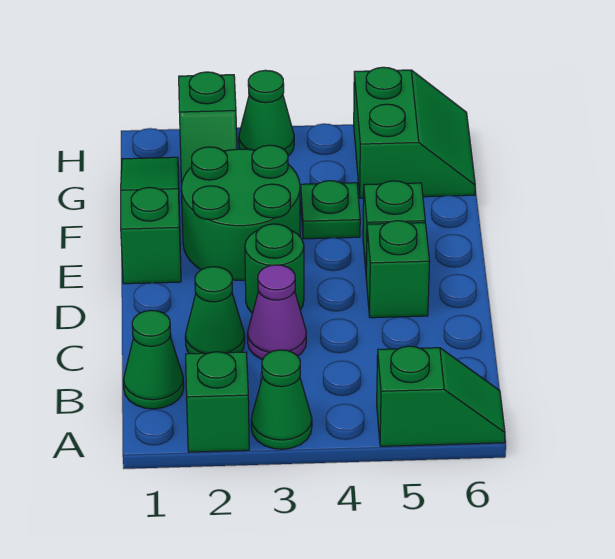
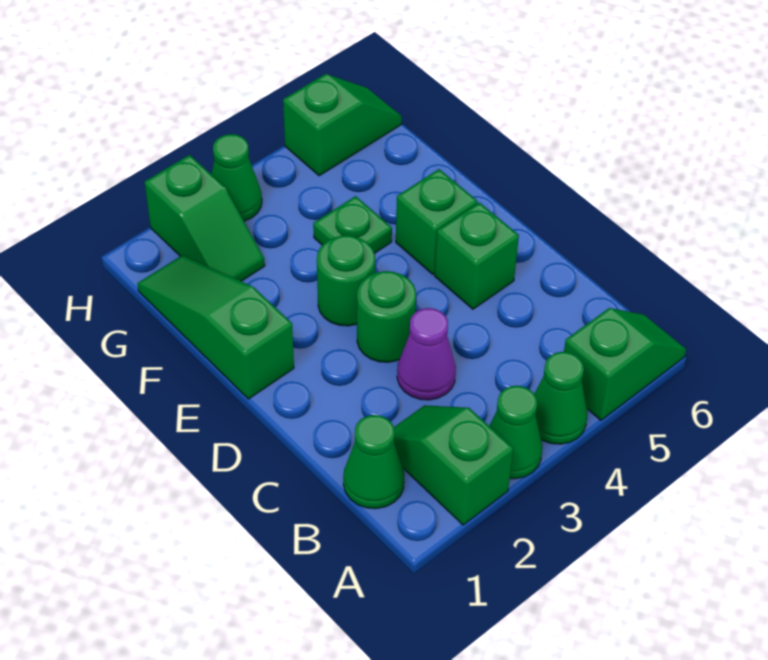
green 1x1 cone [185,267,245,354] -> green 1x1 cone moved to [534,352,587,444]
green 2x2 round brick [181,145,300,280] -> green 1x1 round brick [317,235,375,326]
green 2x2 slope [354,67,475,198] -> green 1x2 slope [283,74,402,176]

